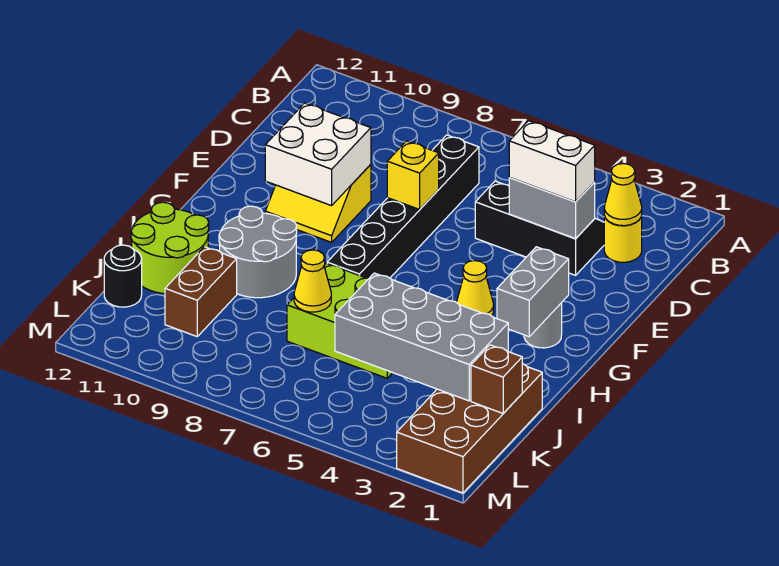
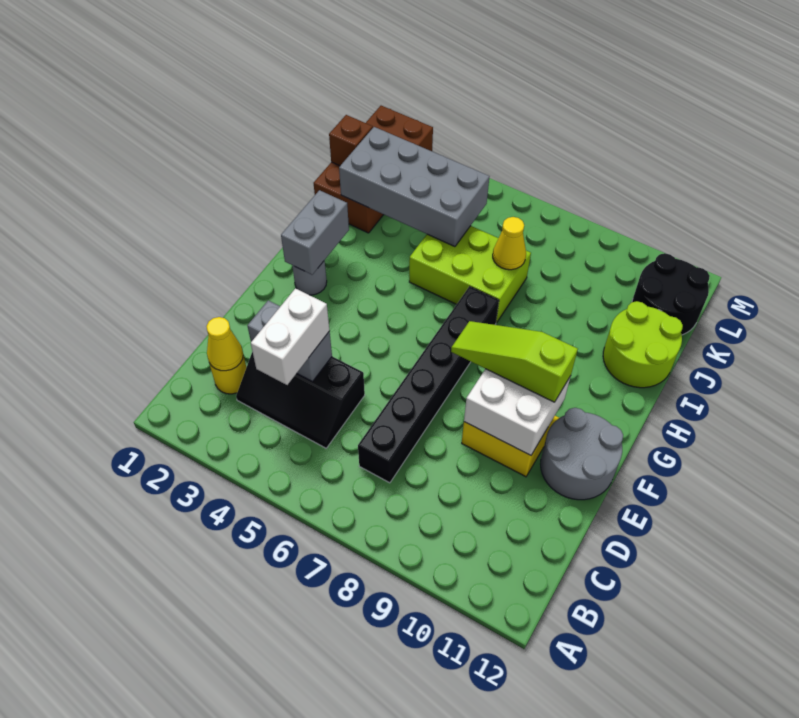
white 1x2 brick [509,121,595,202] -> white 1x2 brick turned to [251,288,330,385]
yellow 1x1 brick [387,141,439,209] -> none
none -> lime 1x3 slope [451,321,578,402]
yellow 1x1 cone [457,261,494,316] -> none
grey 2x2 round brick [219,206,297,298] -> grey 2x2 round brick moved to [541,408,623,500]
brown 1x2 brick [165,247,237,336] -> none
black 1x1 round brick [104,245,142,307] -> black 2x2 round brick [632,253,710,335]

